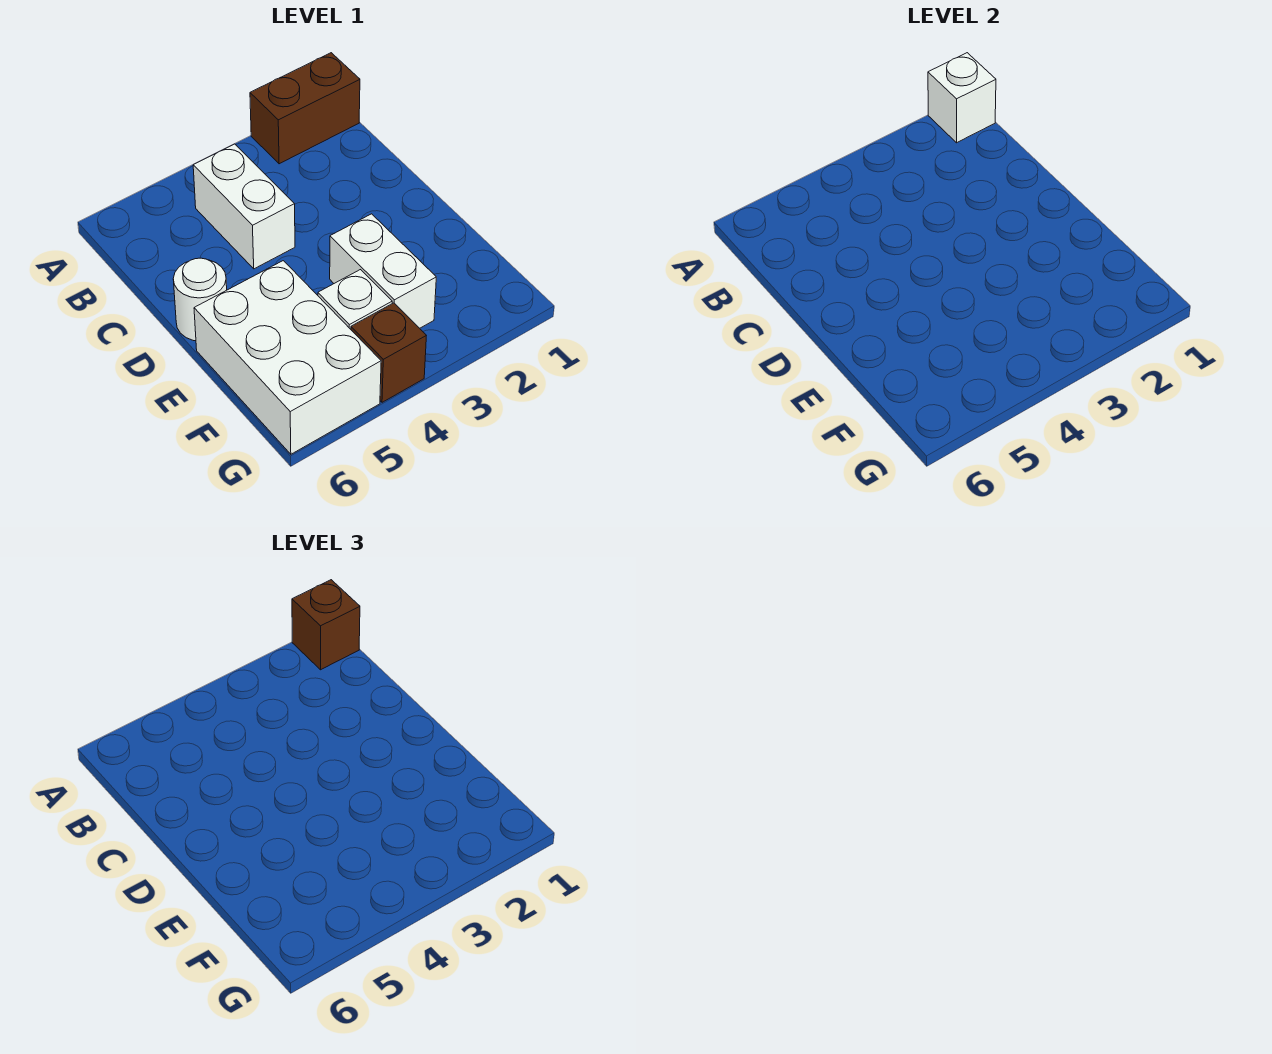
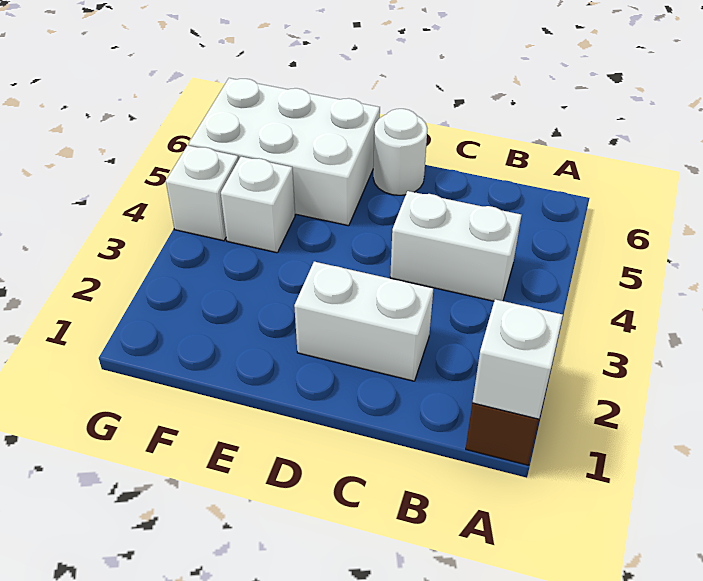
brown 1x1 brick [292,580,360,670] -> none
white 1x2 brick [330,214,436,328] -> white 1x2 brick moved to [294,262,433,381]
brown 1x1 brick [351,303,426,402] -> white 1x1 brick [166,145,238,241]

